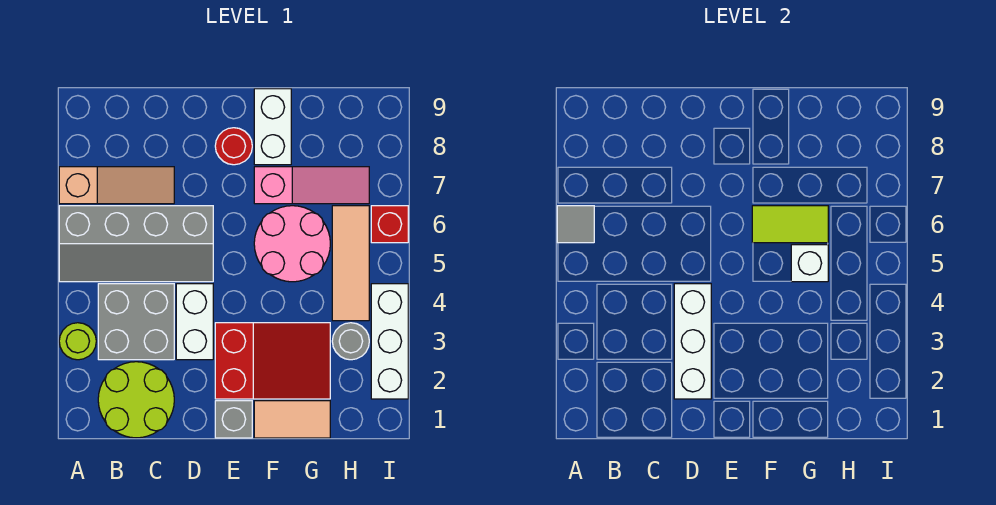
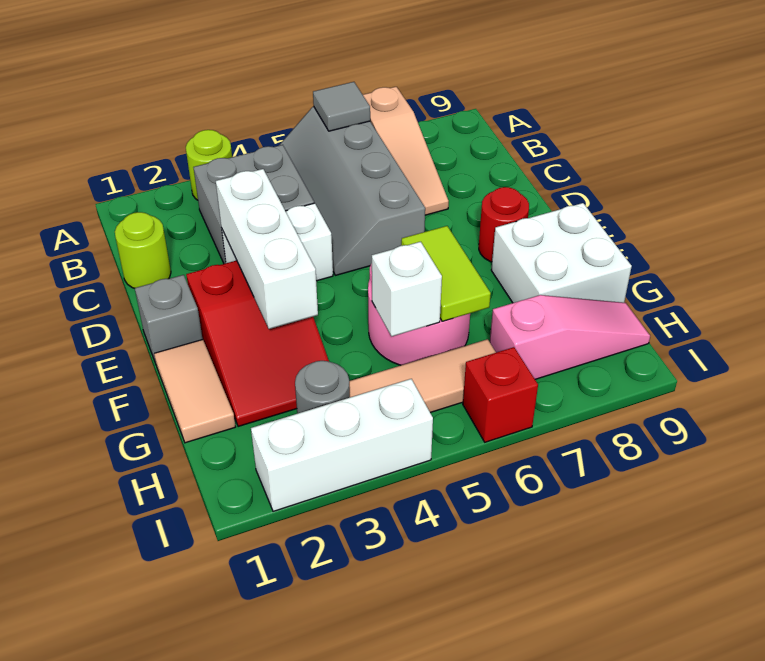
lime 2x2 round brick [98,362,174,438] -> lime 1x1 round brick [115,212,171,288]
white 1x3 brick [674,284,711,399] -> white 1x3 brick turned to [216,169,318,329]
pink 1x3 slope [254,167,369,204] -> pink 1x3 slope turned to [490,295,650,379]
white 1x2 brick [254,89,291,165] -> white 2x2 brick [491,203,632,303]

